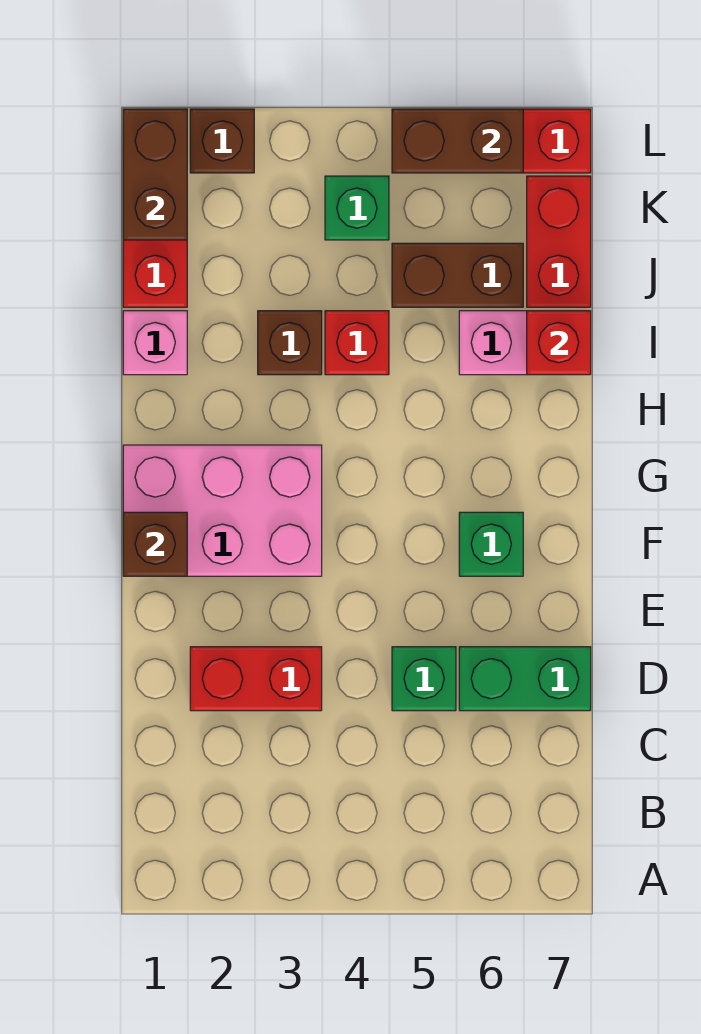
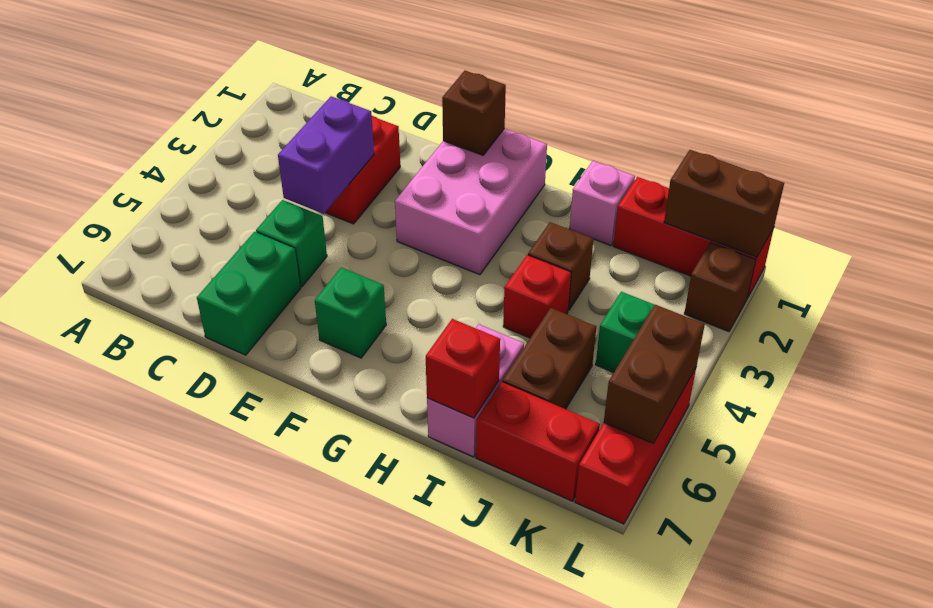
none -> purple 1x2 brick [278,96,374,214]

